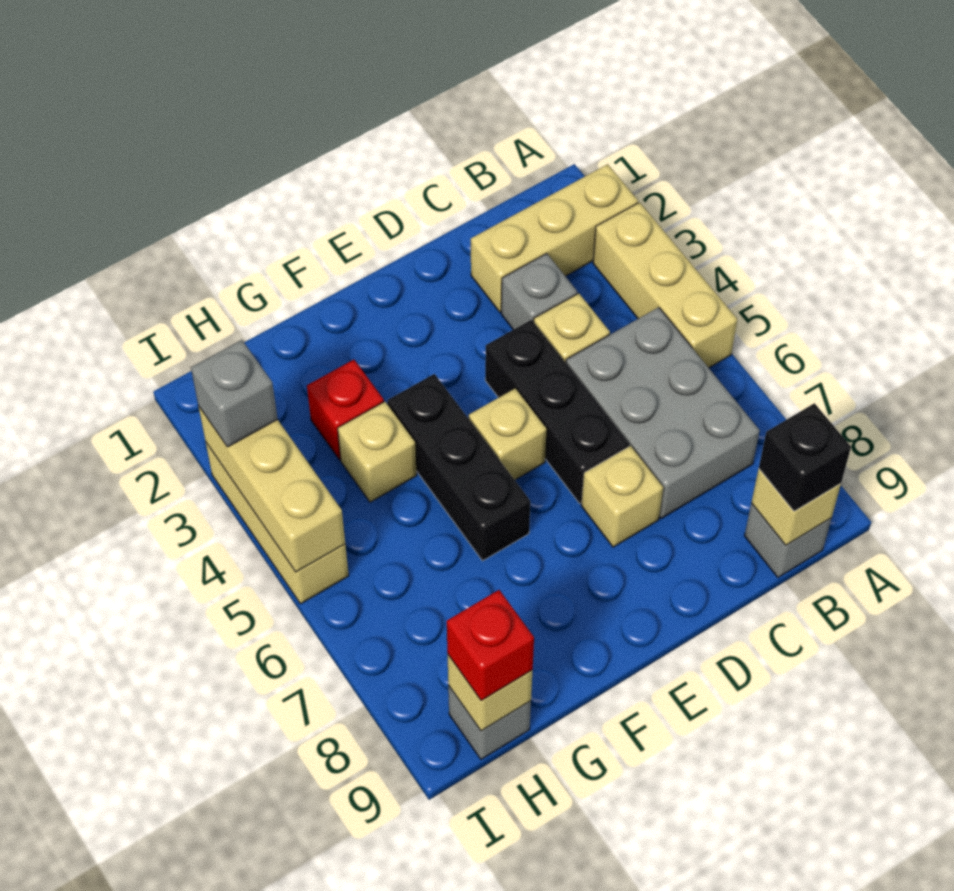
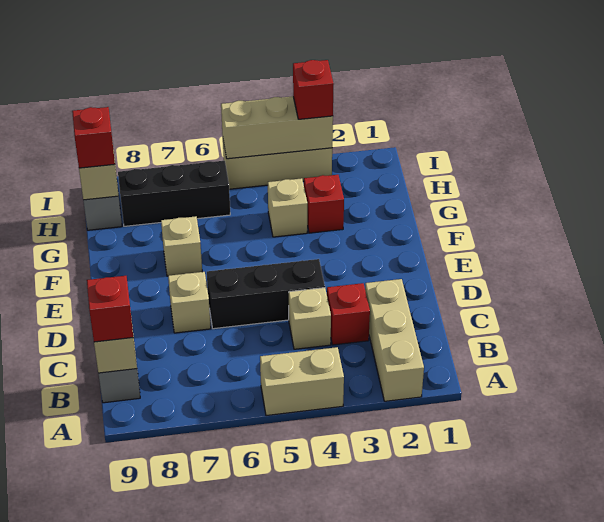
tan 1x3 brick [593,202,737,368] -> tan 1x2 brick [260,347,344,416]
grey 2x3 brick [566,307,760,519] -> none
black 1x1 brick [759,403,851,511] -> red 1x1 brick [87,276,133,342]
grey 1x1 brick [501,254,577,330] -> red 1x1 brick [327,283,370,345]
tan 1x1 brick [469,388,547,480] -> tan 1x1 brick moved to [161,216,202,276]
black 1x3 brick [388,374,530,561] -> black 1x3 brick moved to [118,161,230,226]
grey 1x1 brick [191,340,278,447] -> red 1x1 brick [293,60,334,119]

